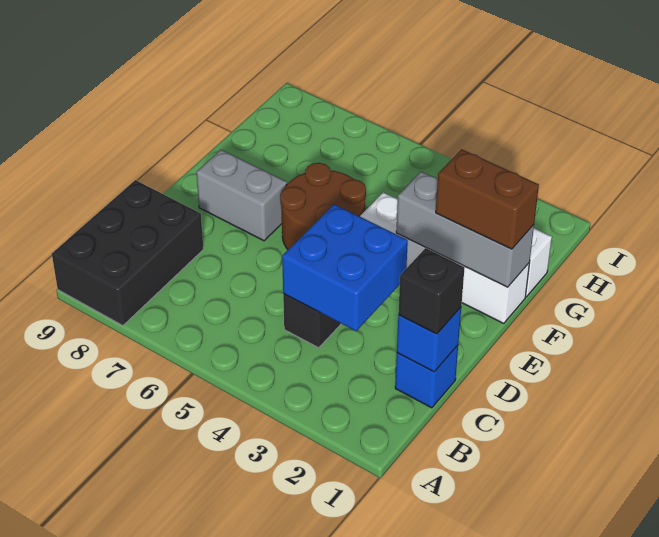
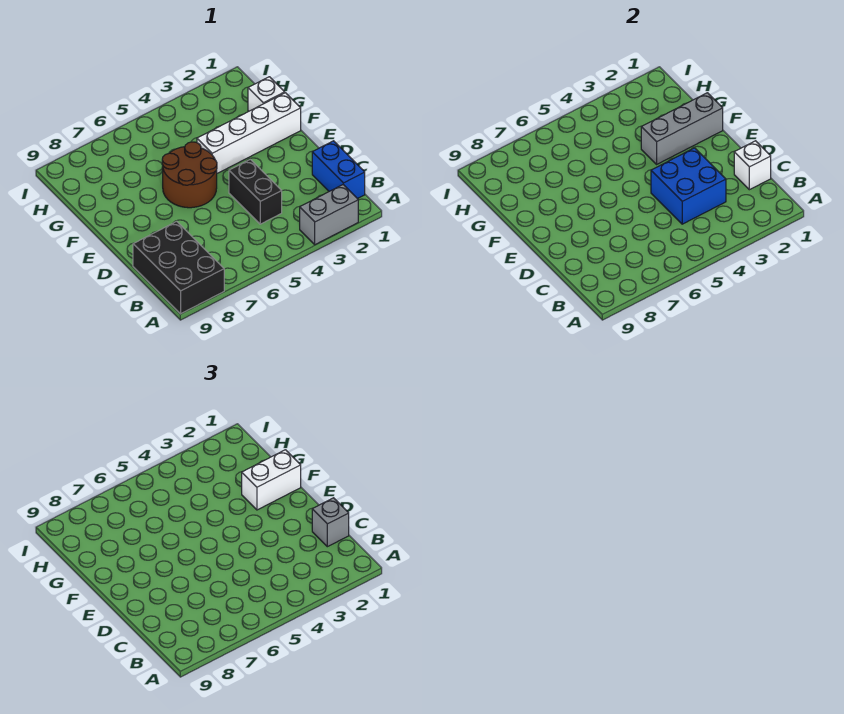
blue 1x1 brick [395,345,458,408] -> blue 1x2 brick [312,141,365,199]
blue 1x1 brick [397,307,461,372] -> white 1x1 brick [734,141,771,190]
black 1x1 brick [398,248,465,334] -> grey 1x1 brick [312,498,349,547]
grey 1x2 brick [196,150,287,241] -> grey 1x2 brick moved to [300,185,358,245]
brown 1x2 brick [436,149,539,249] -> white 1x2 brick [242,450,301,510]

